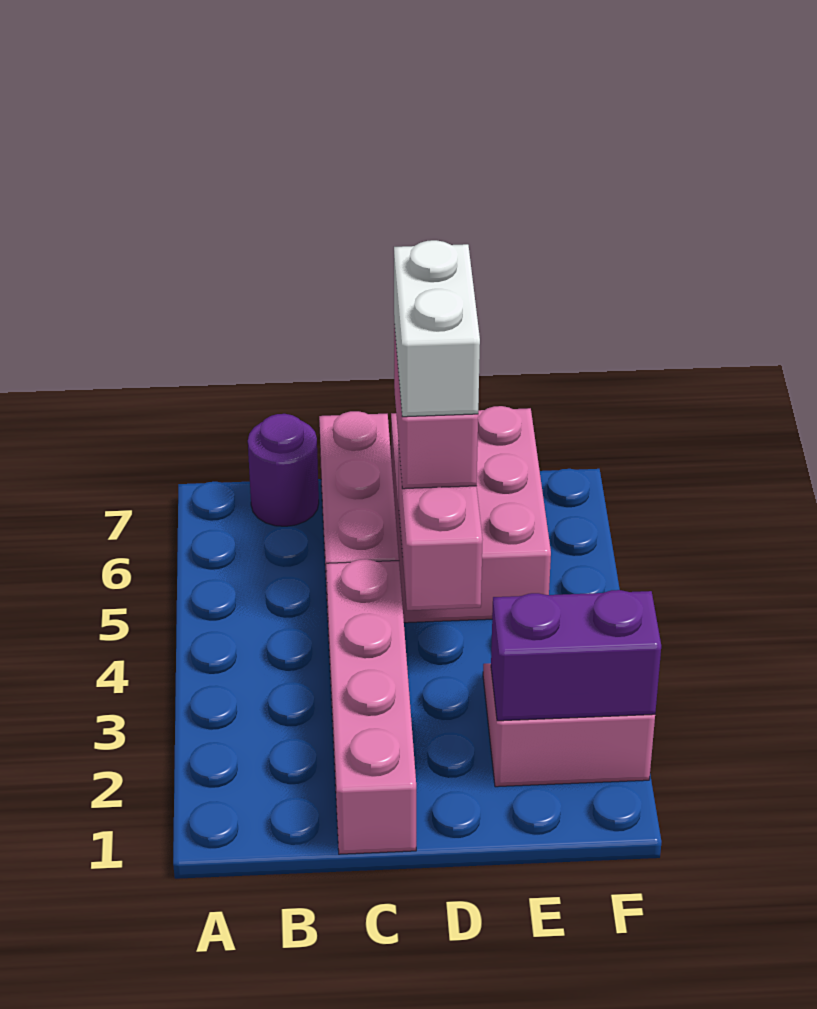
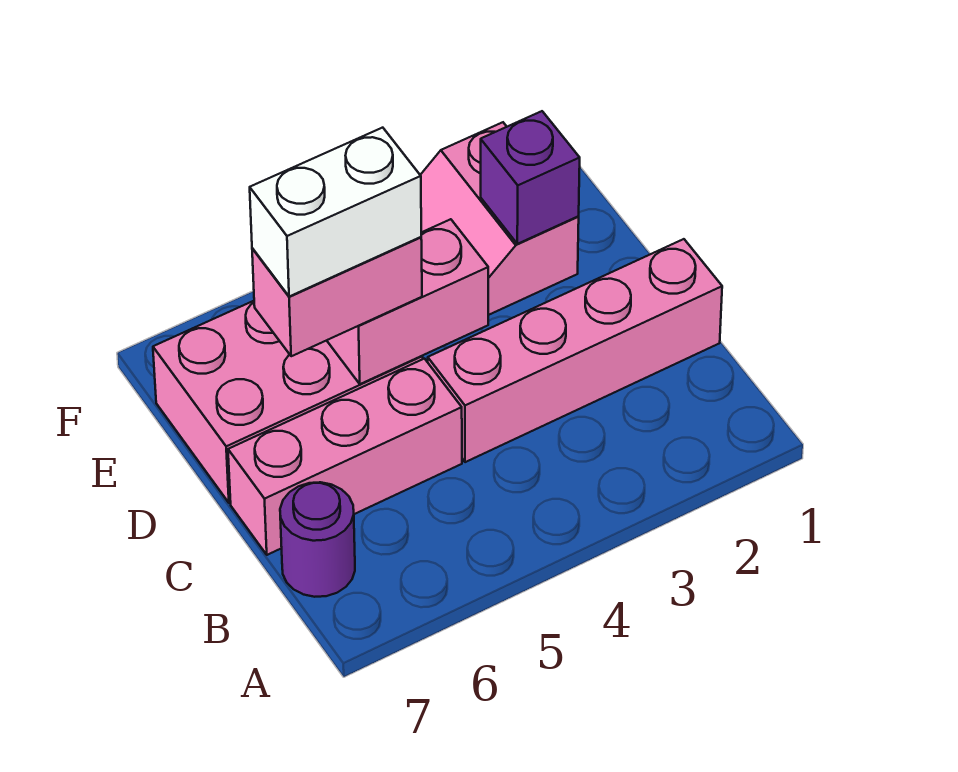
purple 1x2 brick [491,590,661,721] -> purple 1x1 brick [481,111,580,244]

